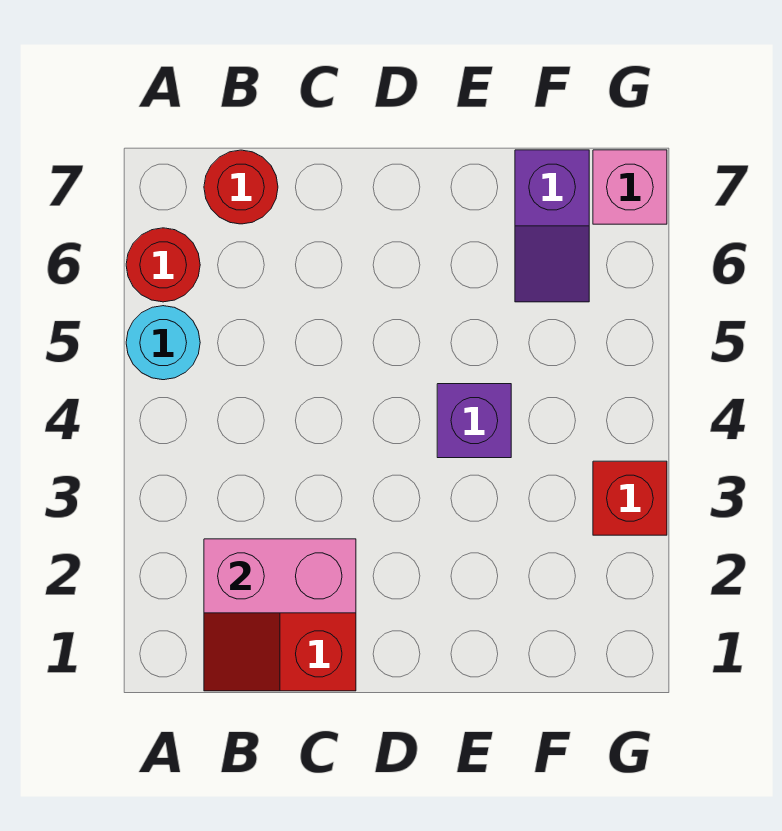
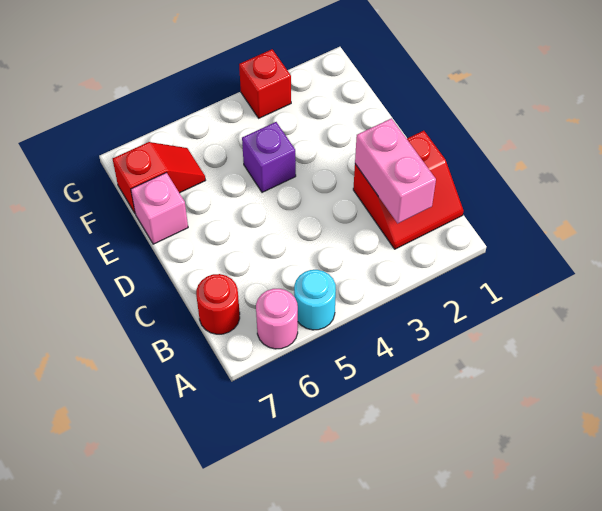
red 1x1 round brick [126,228,200,302] -> pink 1x1 round brick [256,289,298,349]
purple 1x2 slope [515,150,589,302] -> red 1x2 slope [113,142,206,213]
pink 1x1 brick [593,150,667,224] -> pink 1x1 brick moved to [131,173,188,244]

